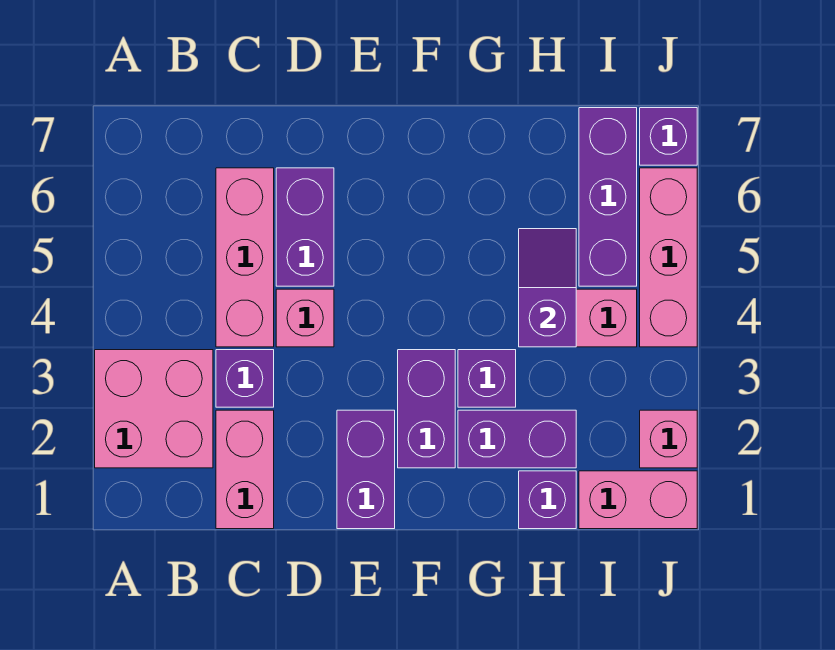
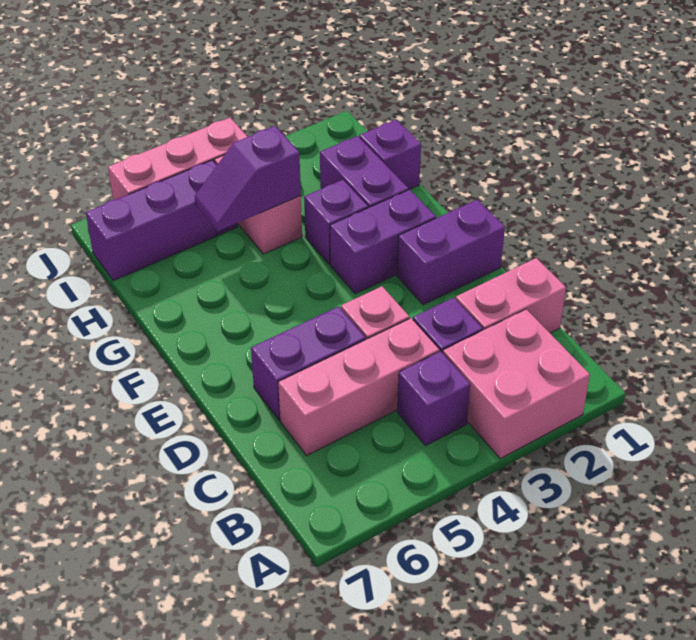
pink 1x2 brick [579,471,697,529] -> none
pink 1x1 brick [640,410,697,468] -> none
purple 1x1 brick [640,108,697,165] -> purple 1x1 brick moved to [397,351,470,446]

